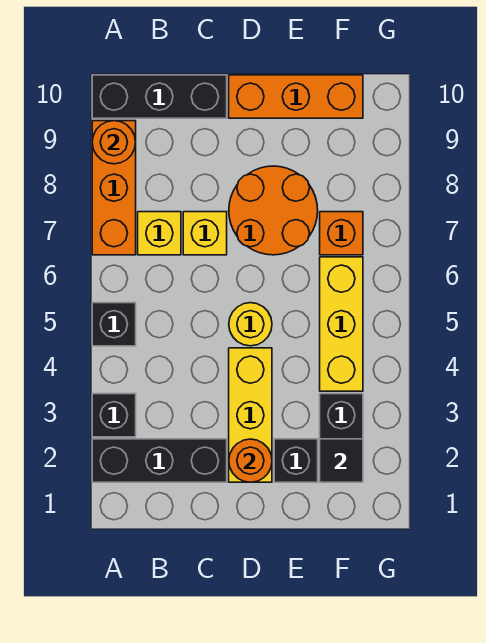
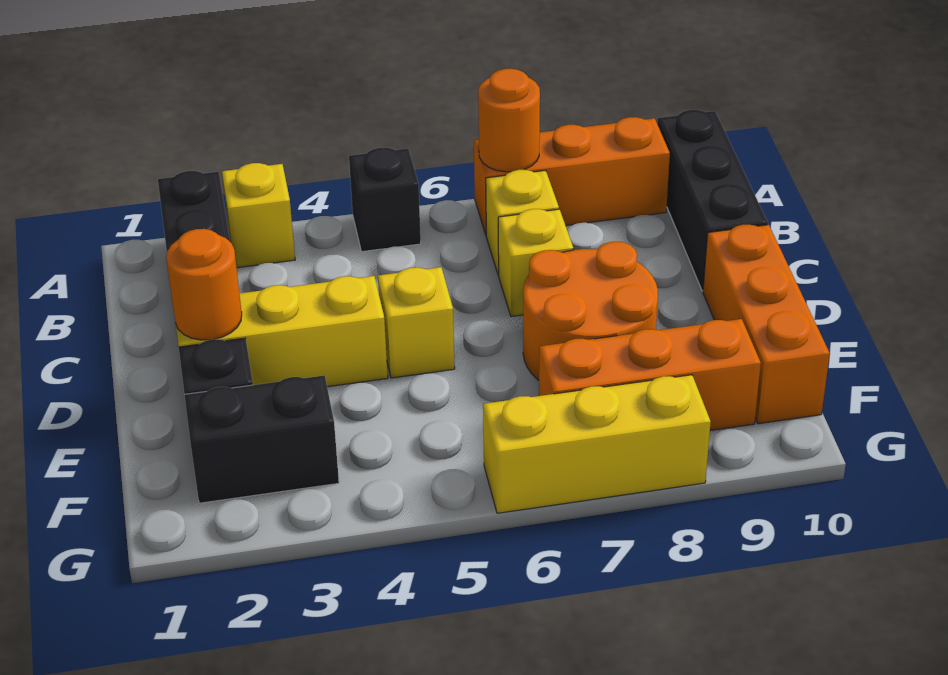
black 1x1 brick [92,394,136,437] -> yellow 1x1 brick [222,163,295,268]
orange 1x1 round brick [92,121,136,164] -> orange 1x1 round brick moved to [478,69,540,172]
yellow 1x1 round brick [229,303,272,346] -> yellow 1x1 brick [378,267,455,378]
black 1x1 tile [320,439,363,482] -> none
yellow 1x3 brick [320,257,363,391] -> yellow 1x3 brick moved to [483,375,711,513]
orange 1x1 brick [320,212,363,255] -> orange 1x3 brick [539,319,761,431]

